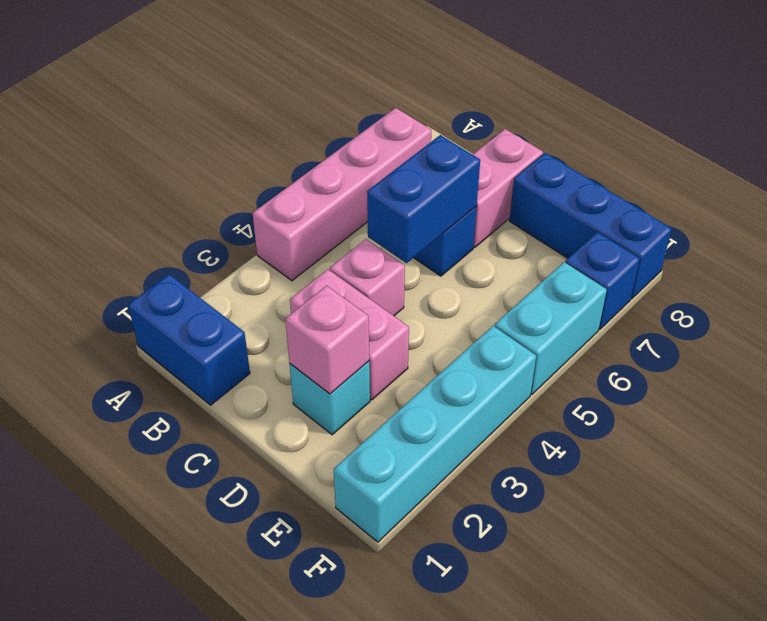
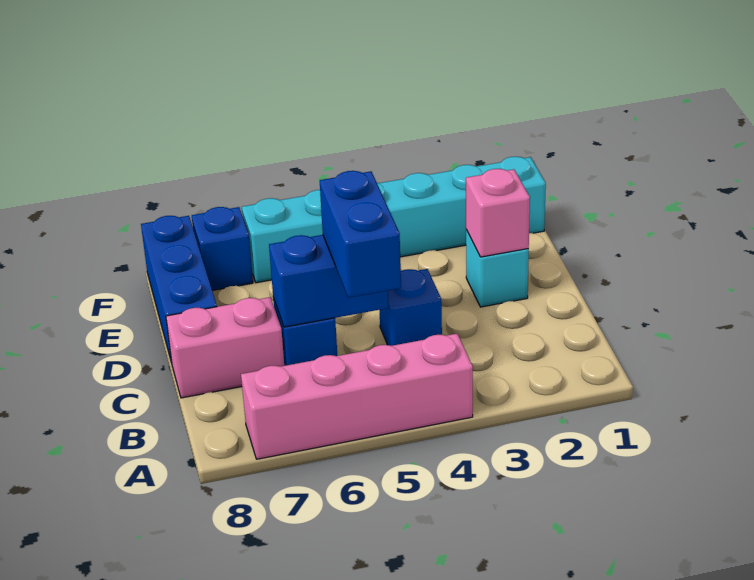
blue 1x2 brick [128,274,250,405] -> blue 1x2 brick moved to [320,171,401,298]
pink 1x2 brick [290,269,409,400] -> none
pink 1x1 brick [330,239,405,316] -> blue 1x1 brick [379,269,442,346]

